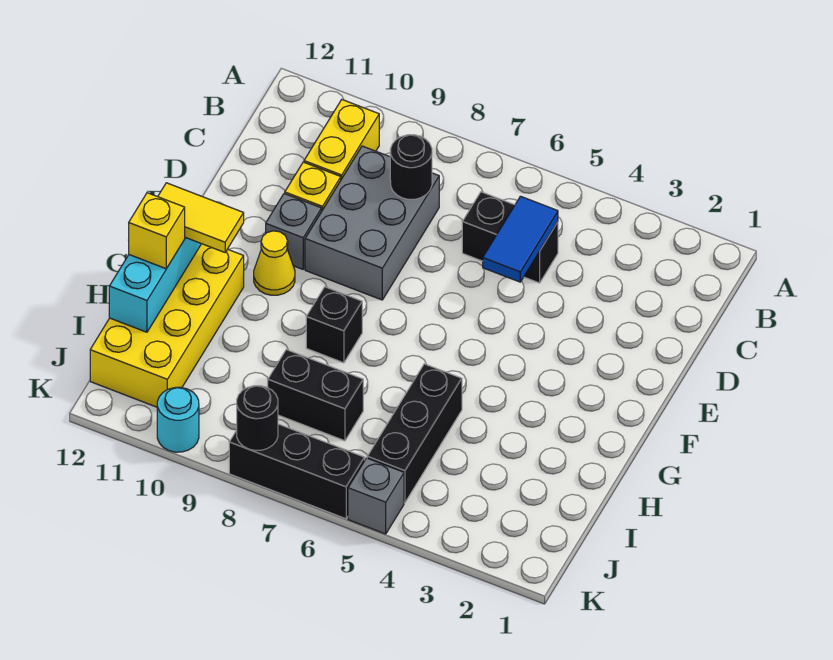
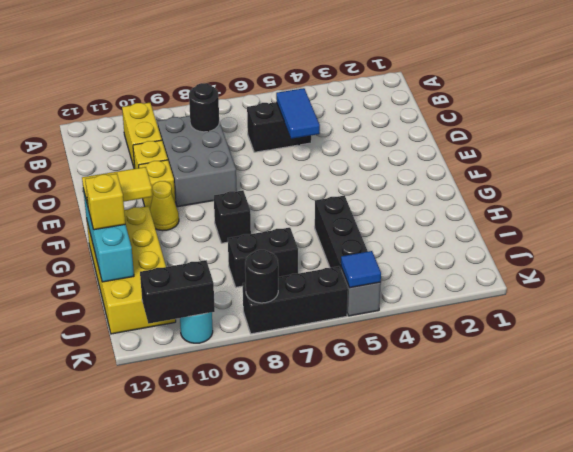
grey 1x1 brick [266,194,322,269] -> yellow 1x1 brick [139,160,175,208]
none -> blue 1x1 tile [341,251,381,288]
none -> black 1x2 brick [140,260,215,324]

